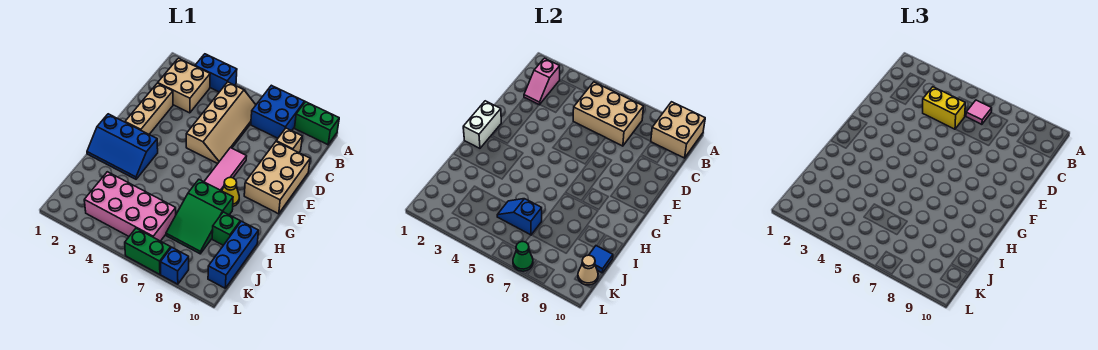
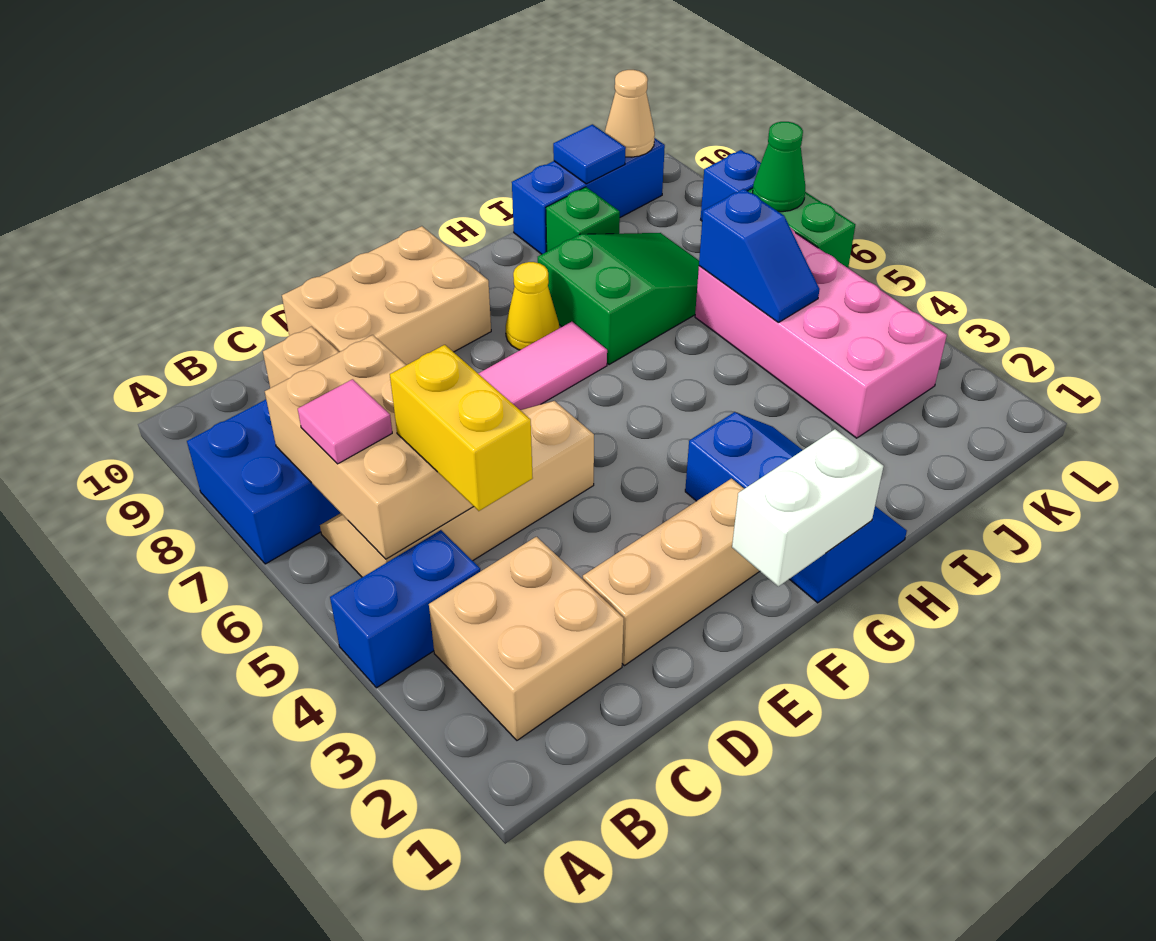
blue 1x2 brick [195,54,237,92] -> blue 1x2 brick turned to [330,530,480,688]
green 1x2 brick [295,102,339,145] -> none
tan 2x2 brick [651,102,705,158] -> none
pink 1x2 slope [524,58,560,105] -> none

